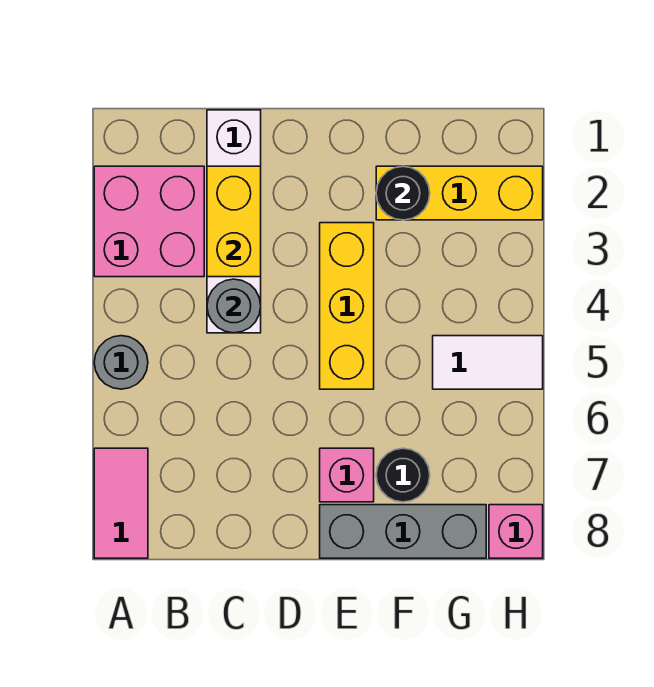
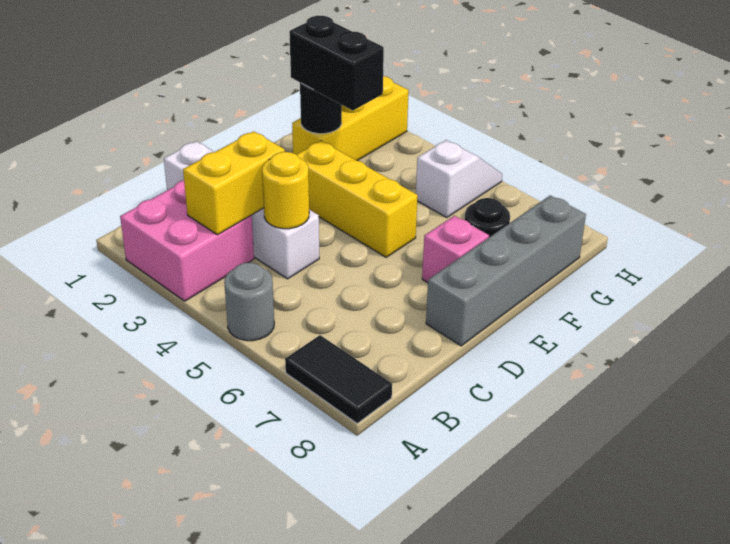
pink 1x2 tile [94,448,148,558] -> black 1x2 tile [285,335,392,423]
yellow 1x2 brick [207,166,261,277] -> yellow 1x2 brick turned to [183,131,285,235]
grey 1x1 round brick [207,279,261,333] -> yellow 1x1 round brick [262,152,309,229]
grey 1x3 brick [320,505,486,558] -> grey 1x4 brick [426,195,586,346]
none -> black 1x2 brick [289,16,384,110]
white 1x2 tile [433,336,543,389] -> white 1x2 slope [416,140,502,218]
pink 1x1 brick [489,505,543,558] -> none

